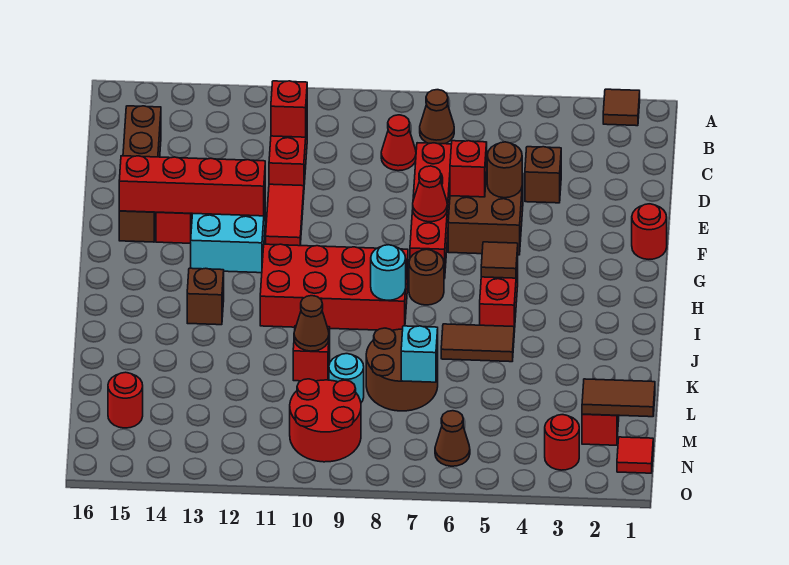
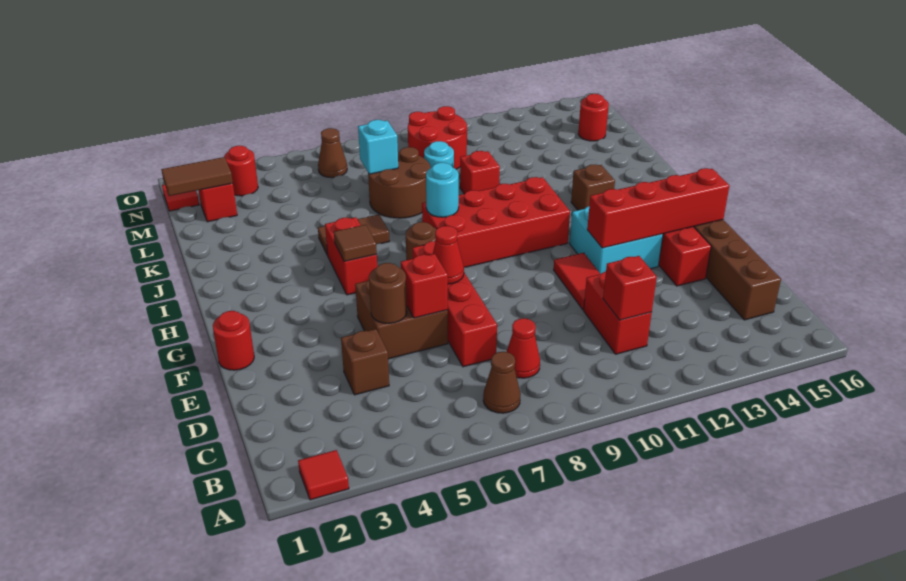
brown 1x1 tile [603,89,640,126] -> red 1x1 tile [298,450,349,500]
brown 1x1 cone [294,296,329,351] -> none

